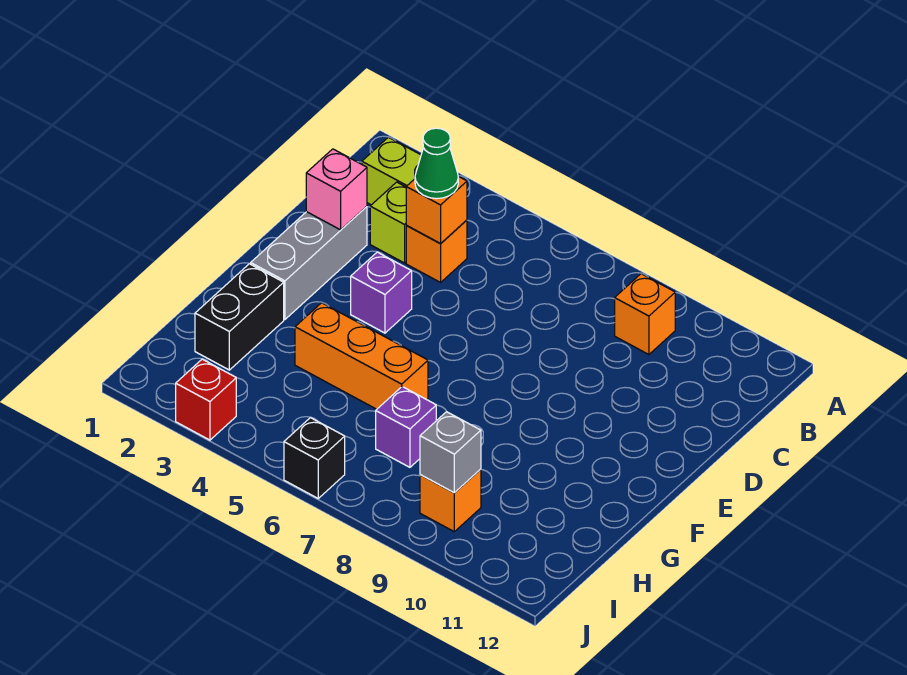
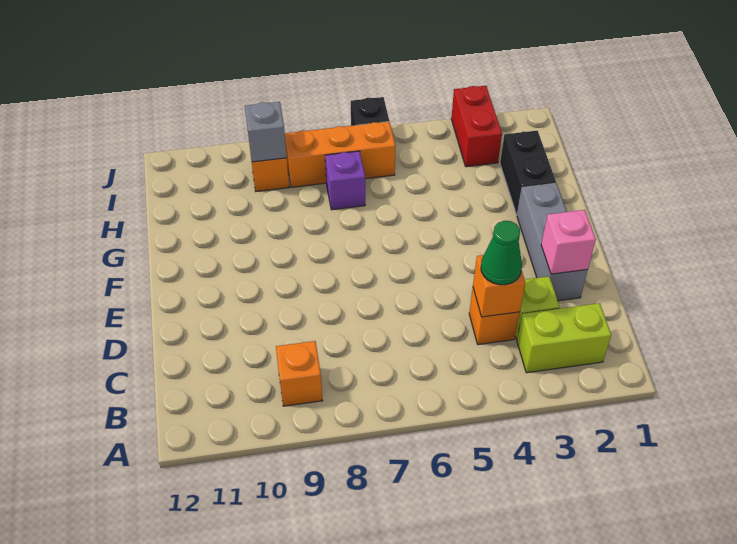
purple 1x1 brick [351,252,412,333] -> none
orange 1x3 brick [295,303,428,409] -> orange 1x3 brick moved to [285,121,395,187]
red 1x1 brick [176,359,236,440] -> red 1x2 brick [451,86,502,167]

